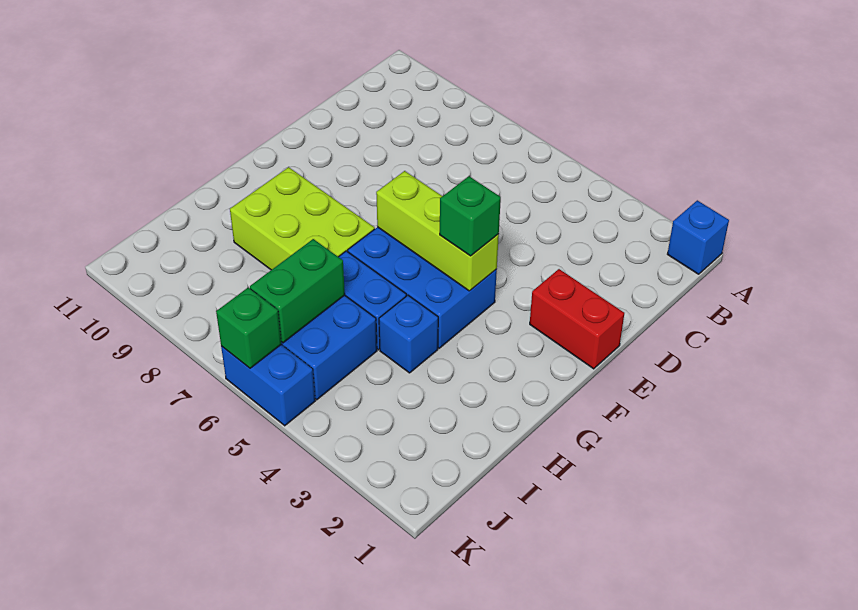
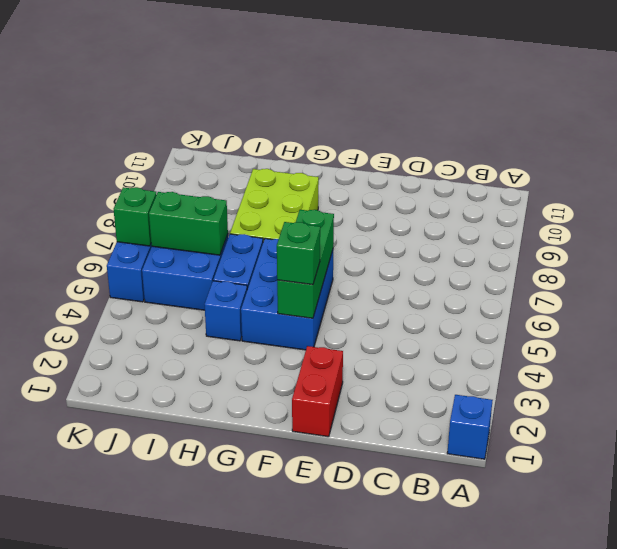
lime 1x3 brick [376,171,499,291] -> green 1x3 brick [277,210,334,318]

